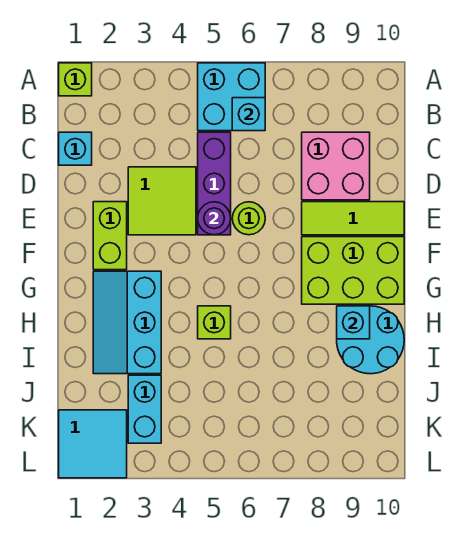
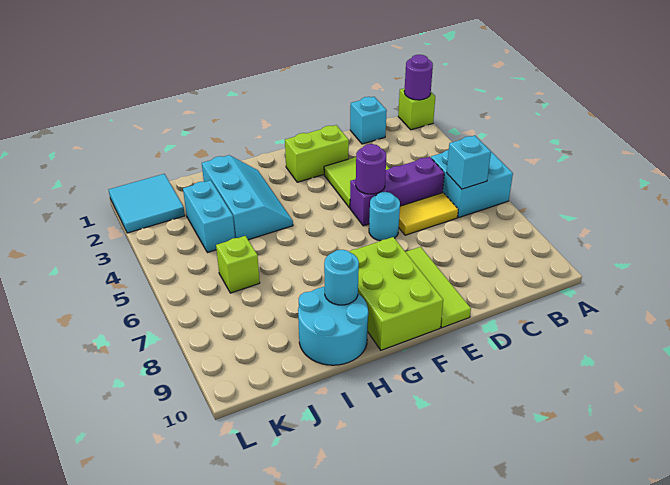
none -> purple 1x1 round brick [404,55,433,100]
none -> yellow 1x2 tile [399,193,458,235]
pink 2x2 brick [302,132,370,200] -> none
lime 1x1 round brick [232,202,265,235] -> cyan 1x1 round brick [369,192,400,241]
cyan 2x3 slope [93,271,161,374] -> cyan 2x3 slope turned to [202,155,293,240]
lime 1x1 brick [198,306,231,339] -> lime 1x1 brick moved to [216,236,260,293]
cyan 1x1 brick [337,306,370,339] -> cyan 1x1 round brick [324,250,359,305]
cyan 1x2 brick [128,375,161,443] -> cyan 1x2 brick turned to [183,180,235,253]

